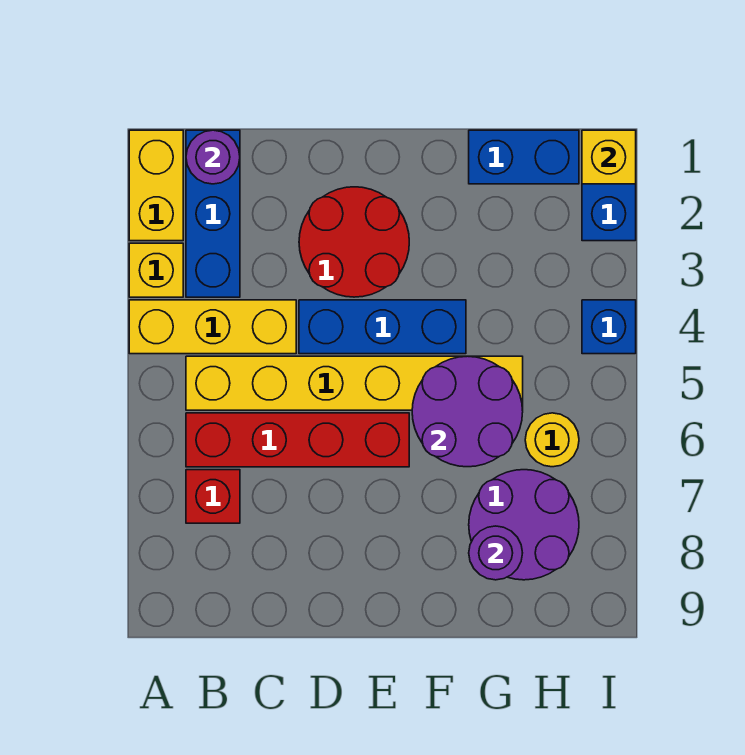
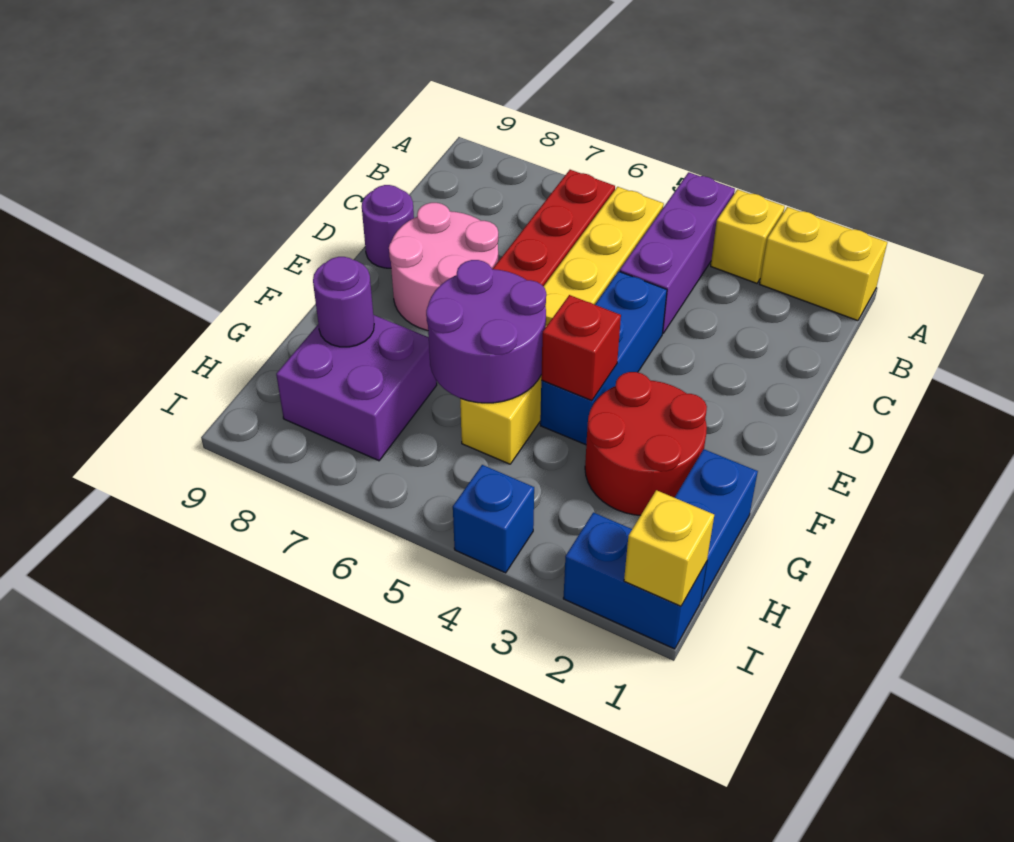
yellow 1x3 brick [129,300,296,354] -> purple 1x3 brick [620,172,735,333]
blue 1x3 brick [186,130,240,297] -> none
purple 1x1 round brick [186,130,240,184] -> purple 1x1 round brick moved to [362,185,414,268]
red 1x1 brick [186,470,240,523] -> red 1x1 brick moved to [541,295,621,401]
red 2x2 round brick [299,187,409,297] -> red 2x2 round brick moved to [585,372,707,515]
none -> pink 2x2 round brick [389,203,498,331]
purple 2x2 round brick [469,470,579,580] -> purple 2x2 brick [276,315,437,461]
yellow 1x1 round brick [525,413,579,467] -> none

